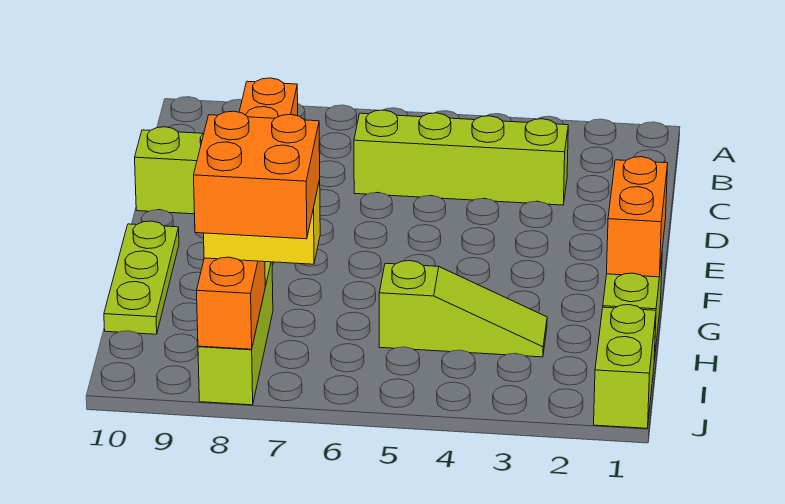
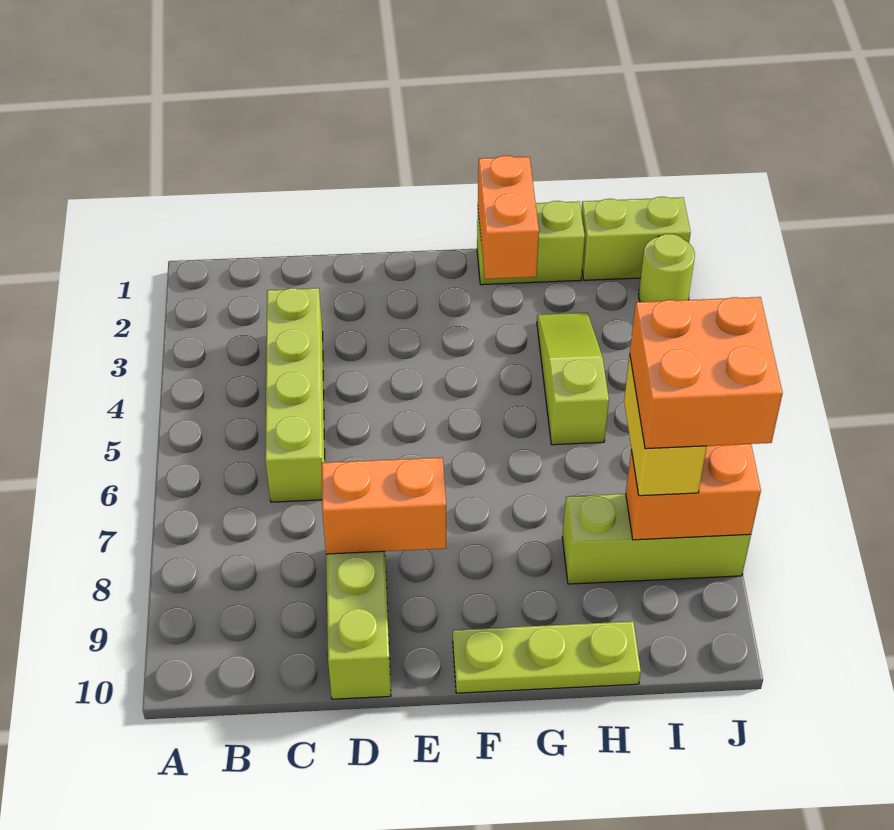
orange 1x2 brick [607,157,668,277] -> orange 1x2 brick turned to [478,156,539,279]
none -> lime 1x1 round brick [639,234,695,302]

